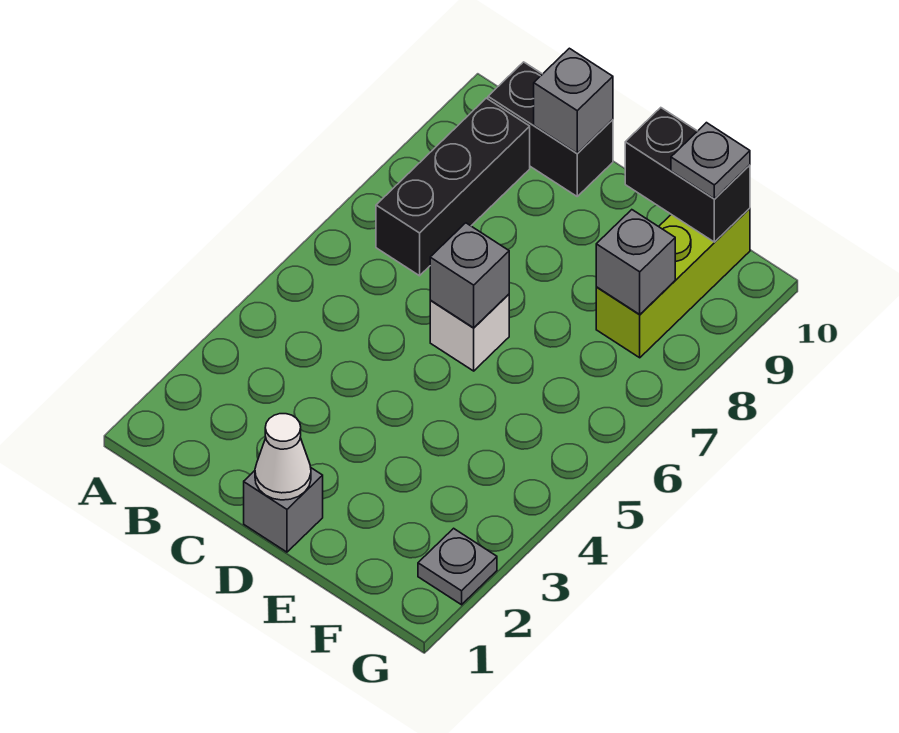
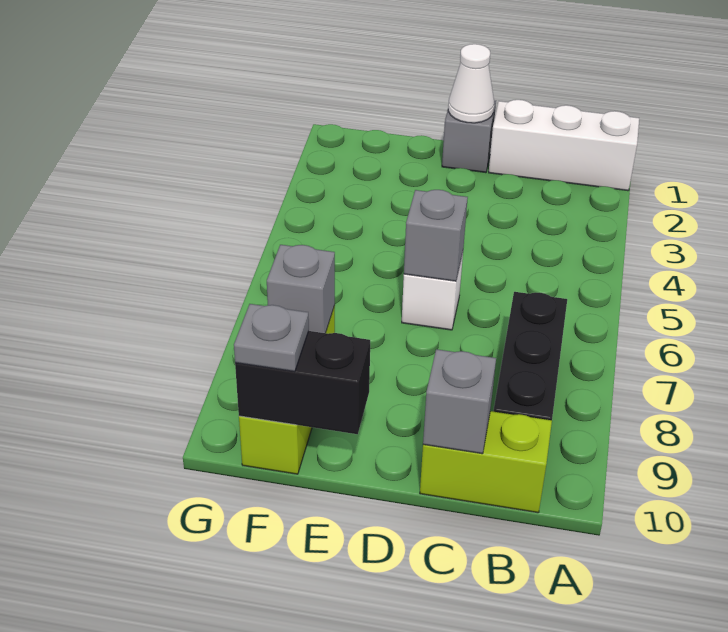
none -> white 1x3 brick [489,100,639,191]
black 1x2 brick [488,62,613,196] -> lime 1x2 brick [420,411,552,513]
grey 1x1 plate [418,528,497,605] -> none

